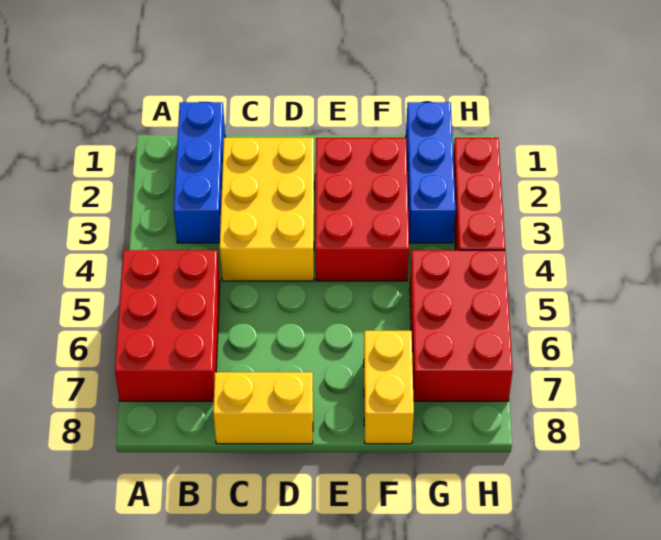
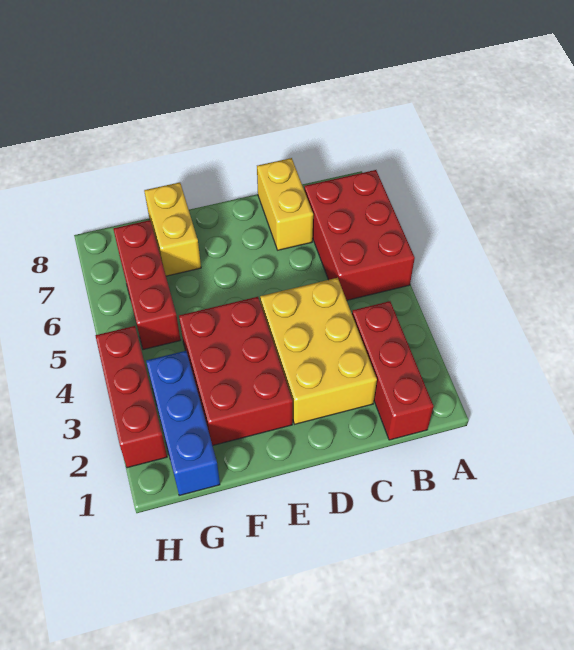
blue 1x3 brick [174,102,225,243] -> red 1x3 brick [352,301,434,440]
yellow 1x2 brick [213,372,313,444] -> yellow 1x2 brick turned to [257,158,313,250]
red 2x3 brick [410,250,513,401] -> red 1x3 brick [113,220,181,350]

